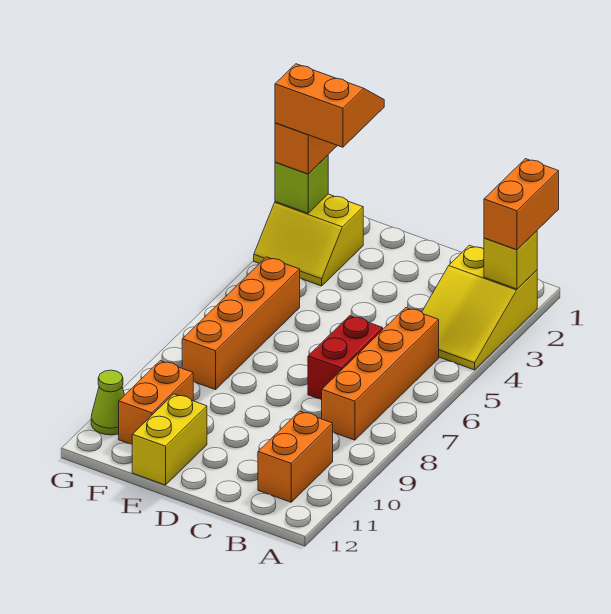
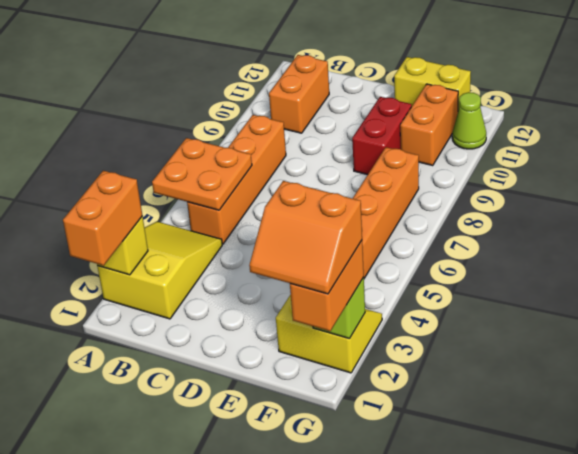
none -> orange 2x2 plate [152,138,252,210]
red 1x2 brick [308,316,383,400] -> red 1x2 brick moved to [352,97,412,175]
yellow 1x2 brick [132,394,207,485] -> yellow 1x2 brick turned to [394,57,471,111]

